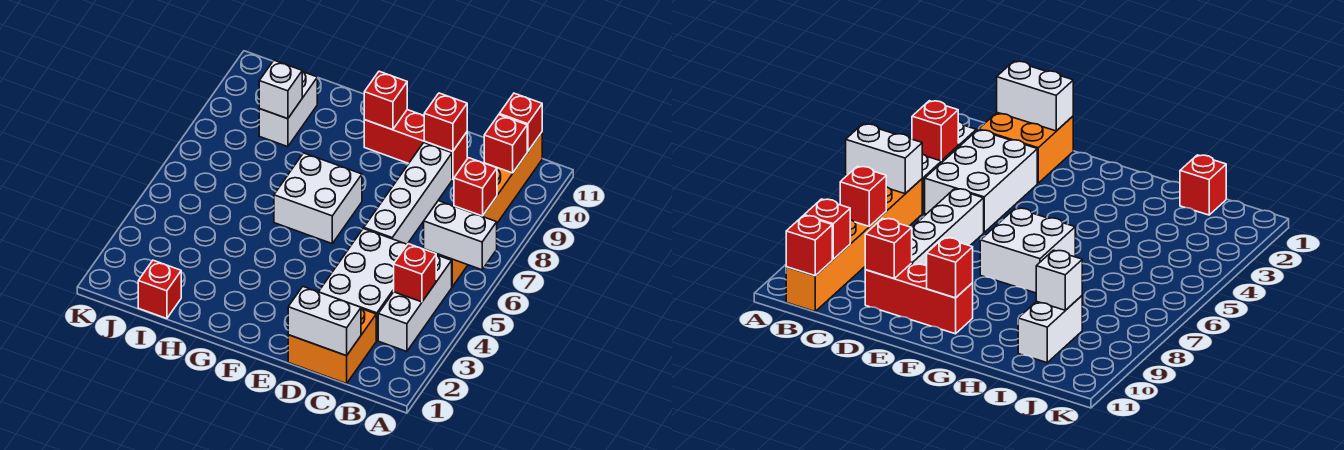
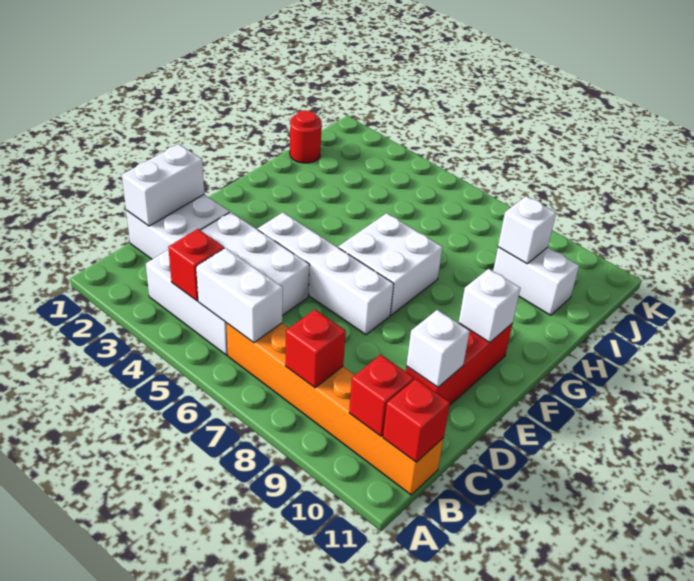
white 1x2 brick [424,201,497,270] -> white 1x2 brick turned to [196,248,283,343]
orange 2x2 brick [288,309,376,384] -> white 2x2 brick [126,195,229,259]
white 1x4 brick [364,143,452,244] -> white 1x4 brick moved to [258,213,394,335]
red 1x1 brick [424,93,467,151] -> white 1x1 brick [406,310,470,387]
red 1x1 brick [364,71,407,130] -> white 1x1 brick [459,269,521,343]
red 1x1 brick [138,260,181,319] -> red 1x1 round brick [290,110,322,163]

